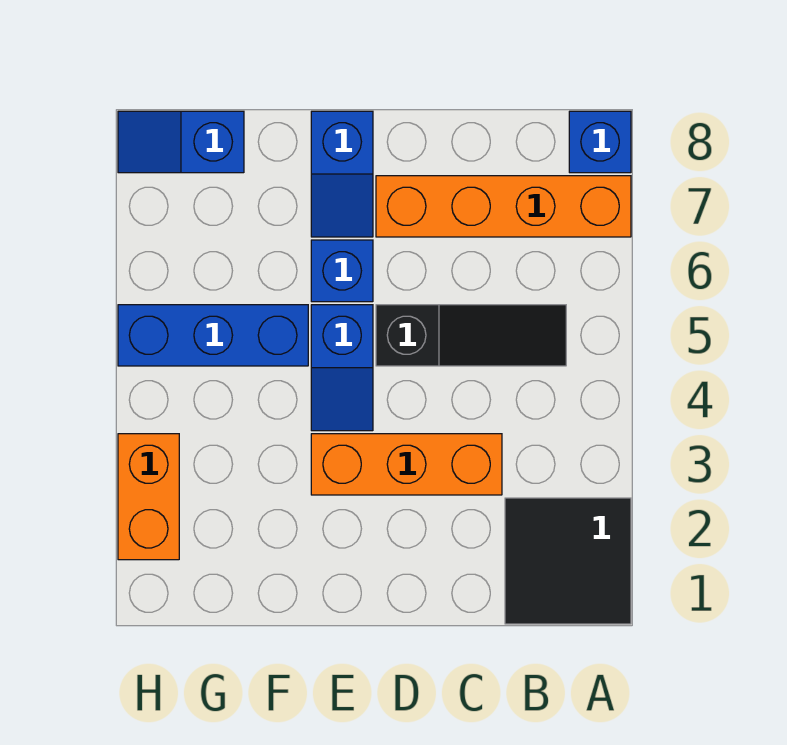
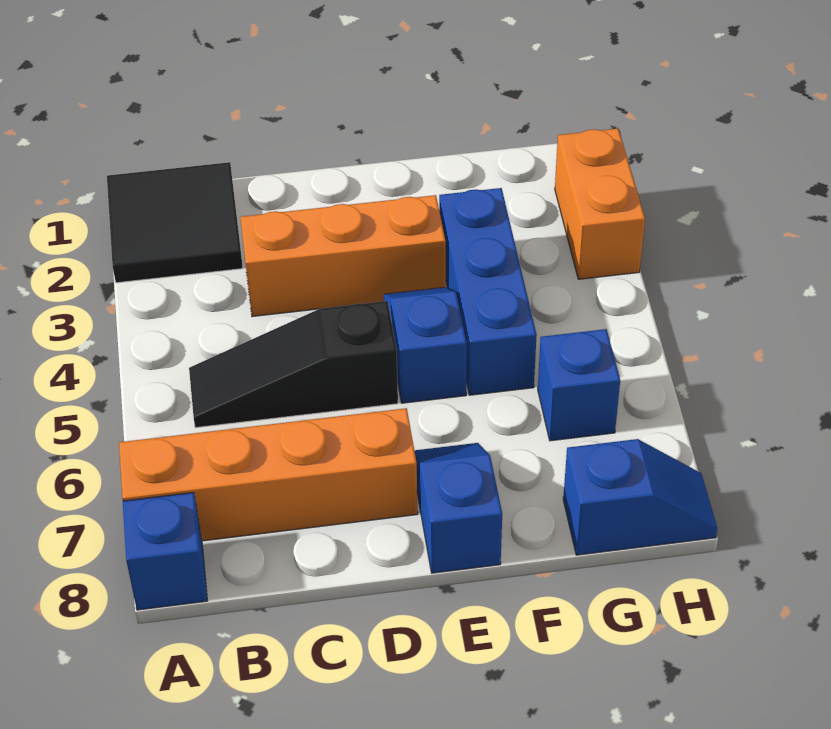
blue 1x1 brick [311,240,373,302] -> blue 1x1 brick moved to [538,329,620,441]
blue 1x3 brick [118,305,308,366] -> blue 1x3 brick turned to [439,188,537,395]

